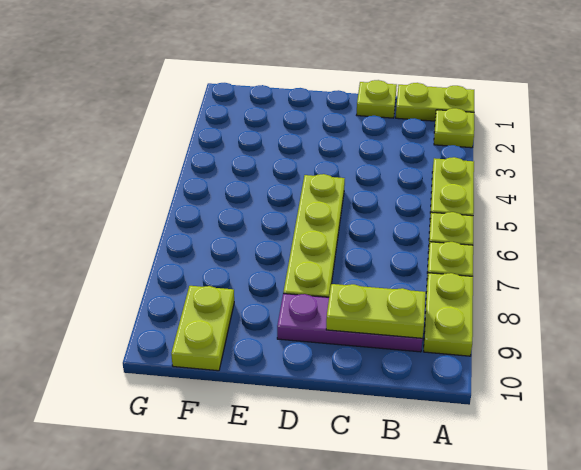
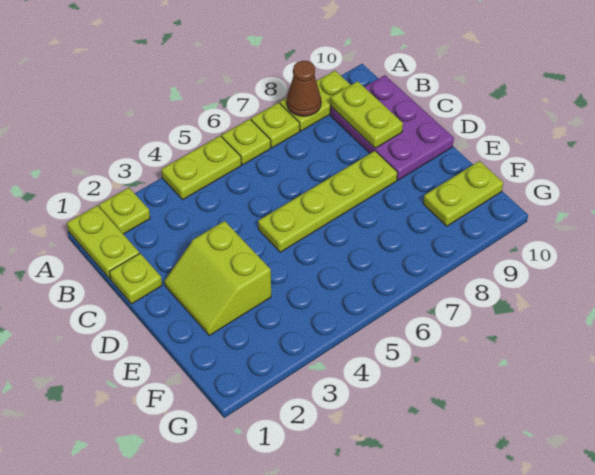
none -> brown 1x1 cone [287,61,321,116]
purple 1x3 plate [277,294,422,352] -> purple 2x3 plate [330,75,454,180]
none -> lime 2x2 slope [164,221,271,335]

